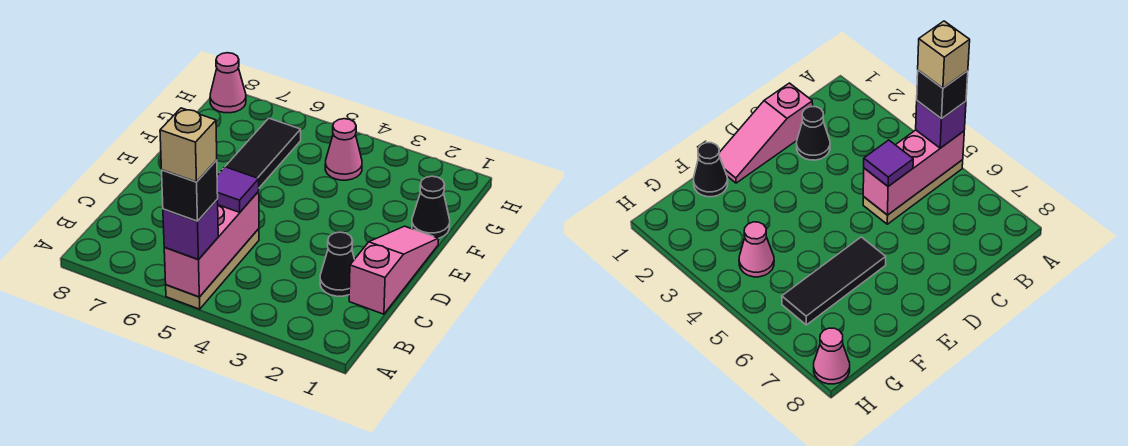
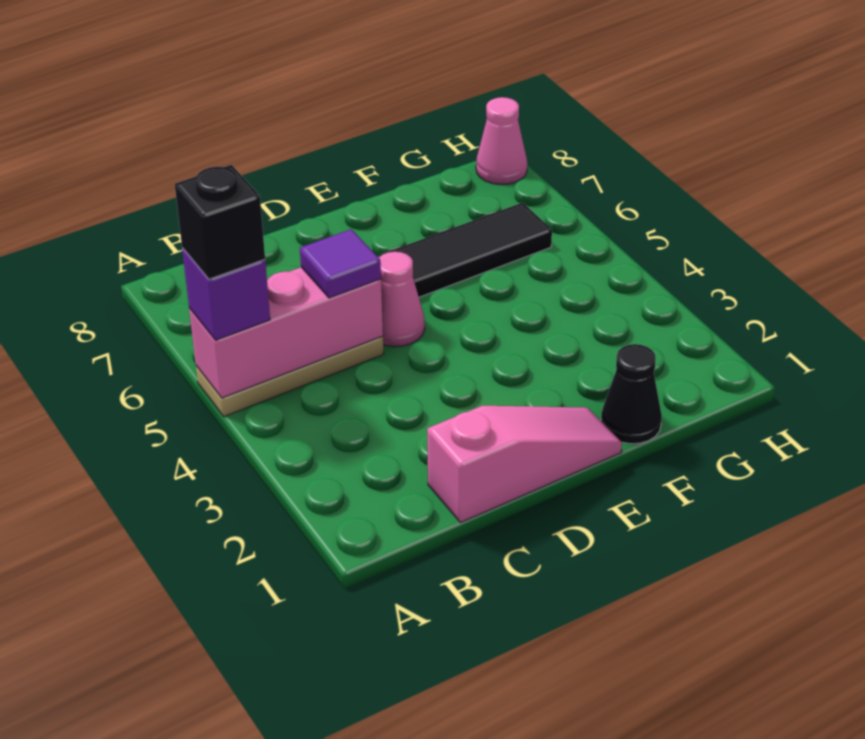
tan 1x1 brick [160,108,217,182] -> none
black 1x1 cone [320,232,354,296] -> none
pink 1x1 cone [325,119,362,180] -> pink 1x1 cone moved to [379,252,425,347]

